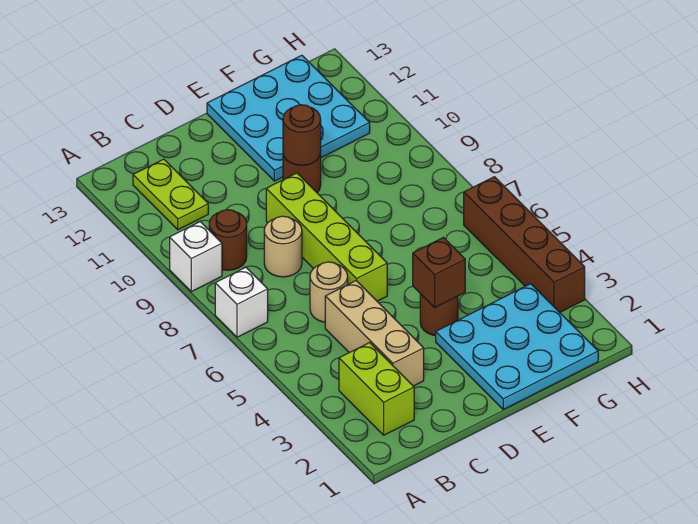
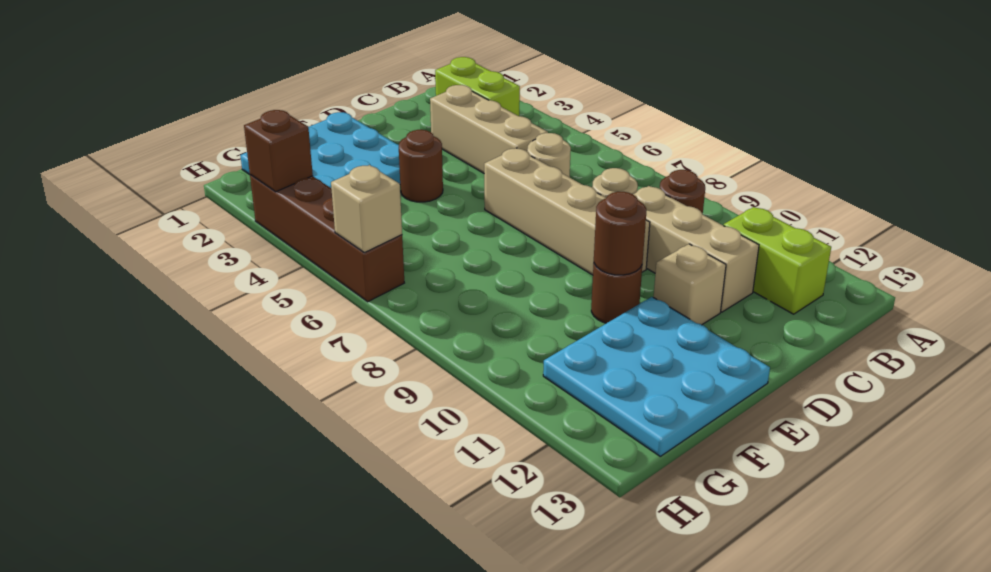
white 1x1 brick [215,267,268,337] -> none
white 1x1 brick [170,222,222,292] -> none
lime 1x2 plate [133,159,208,230] -> lime 1x2 brick [724,207,831,314]
none -> tan 1x3 brick [633,186,759,312]
lime 1x4 brick [266,173,387,301] -> tan 1x4 brick [484,148,650,275]
none -> tan 1x1 brick [653,244,726,325]
brown 1x1 brick [413,238,465,307] -> brown 1x1 brick moved to [244,110,313,192]
none -> tan 1x1 brick [331,165,402,253]

